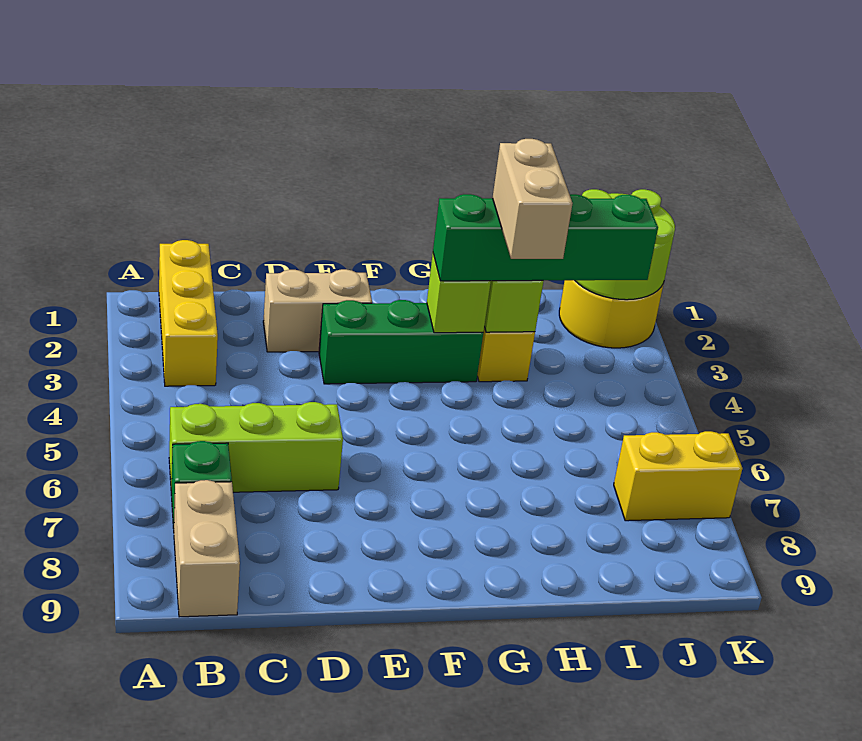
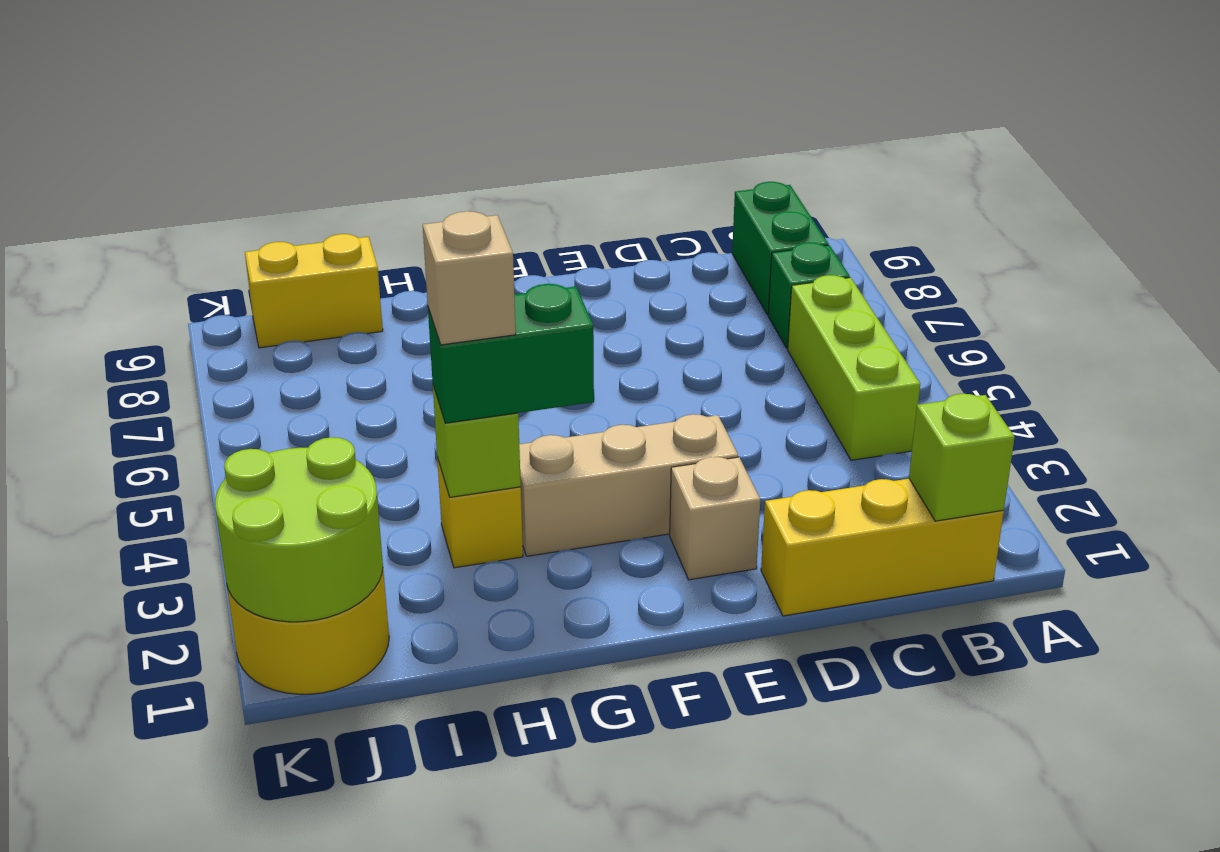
yellow 1x3 brick [159,240,218,386] -> yellow 1x3 brick turned to [761,479,1004,616]
lime 1x3 brick [169,402,343,493] -> lime 1x3 brick turned to [788,275,920,460]
tan 1x2 brick [174,480,240,617] -> green 1x2 brick [732,182,828,315]
tan 1x2 brick [263,269,372,352] -> tan 1x1 brick [670,457,760,580]
green 1x3 brick [319,300,483,384] -> tan 1x3 brick [519,414,738,556]
lime 1x1 brick [427,254,491,333] -> lime 1x1 brick moved to [909,394,1015,521]
green 1x4 brick [433,194,658,281] -> green 1x2 brick [428,284,594,423]
tan 1x2 brick [493,139,573,259] -> tan 1x1 brick [423,211,516,345]
yellow 1x2 brick [614,431,742,521] -> yellow 1x2 brick moved to [245,234,383,348]

